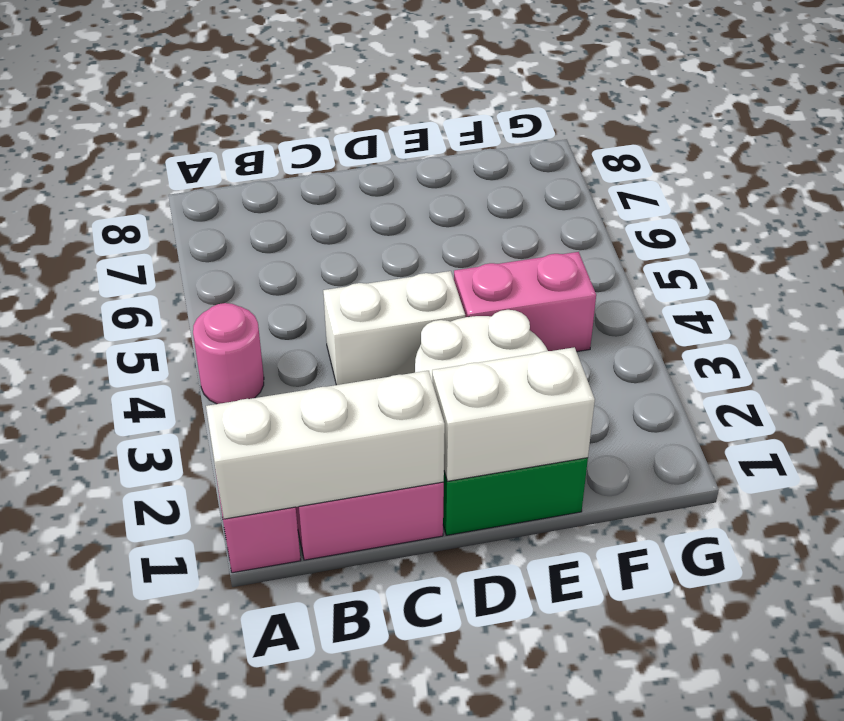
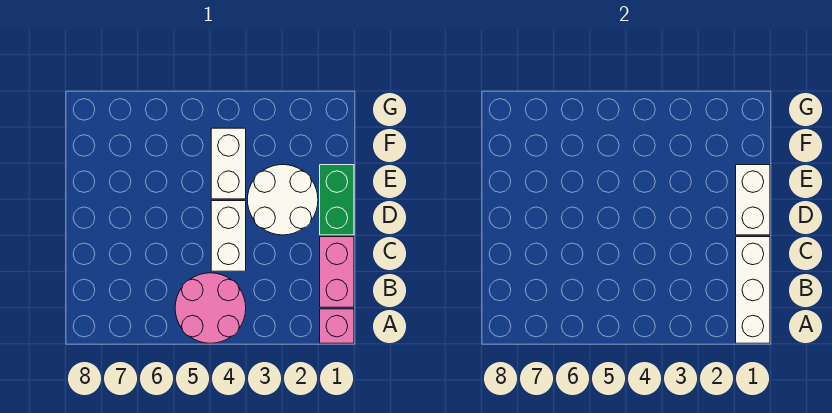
pink 1x1 round brick [193,303,264,404] -> pink 2x2 round brick [175,273,246,343]
pink 1x2 brick [454,252,596,352] -> white 1x2 brick [211,128,246,199]

